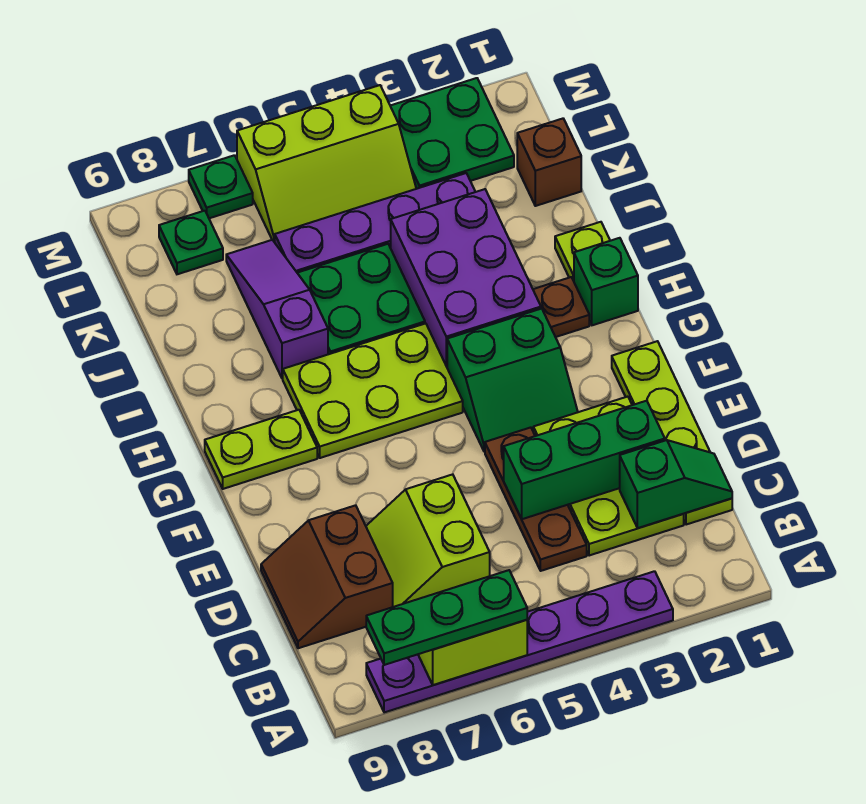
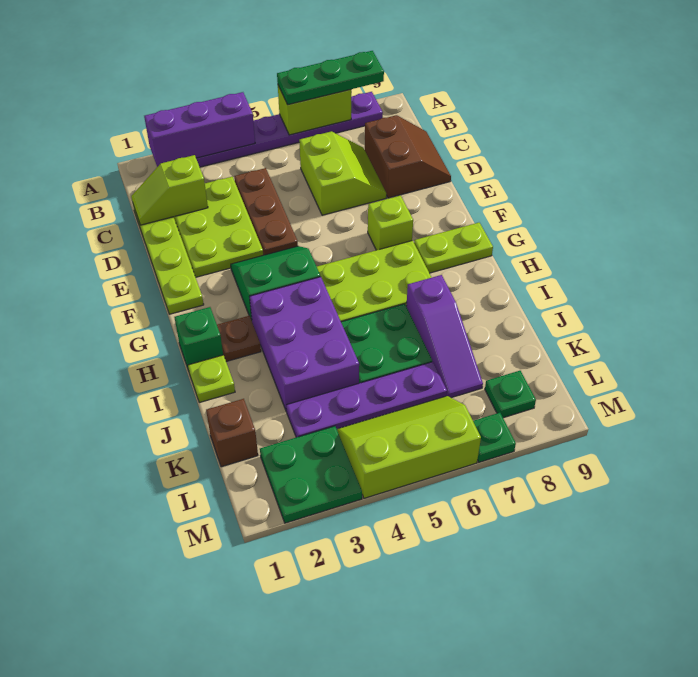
none -> purple 1x3 brick [144,92,255,167]
green 1x2 slope [620,440,732,528] -> lime 1x2 slope [131,155,208,225]
green 1x3 brick [504,401,665,519] -> none
none -> lime 1x1 brick [368,196,413,250]

